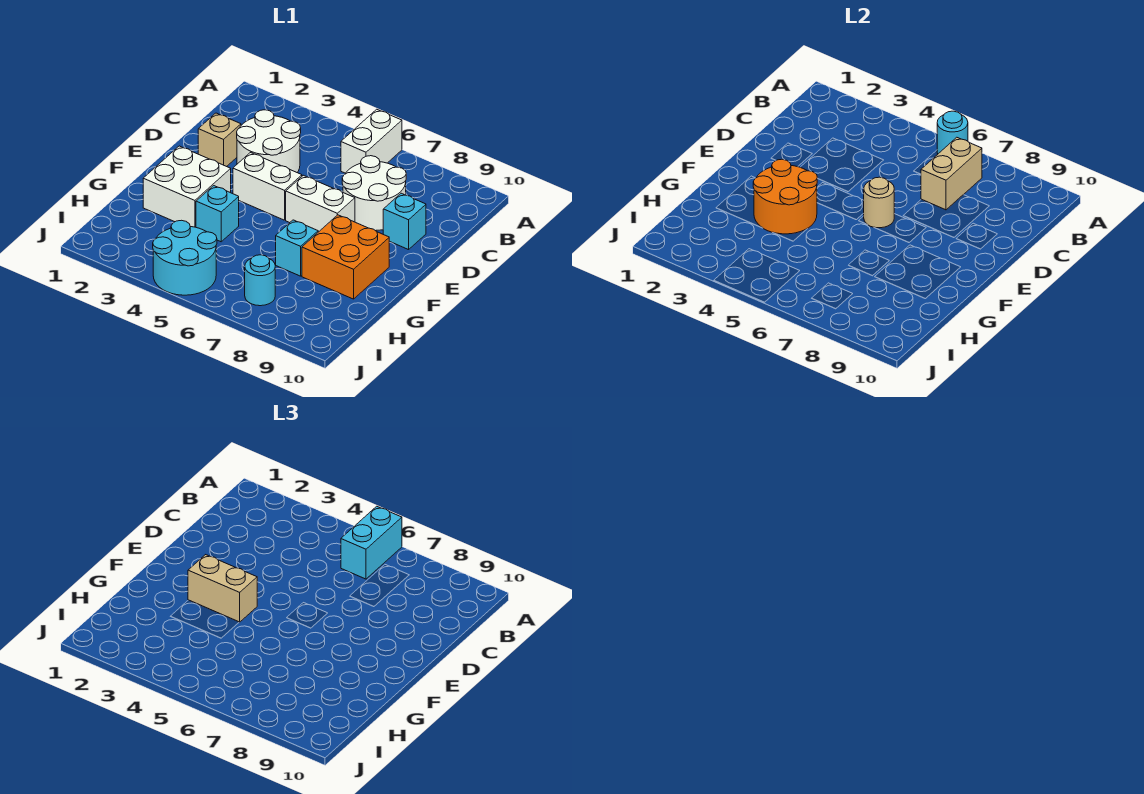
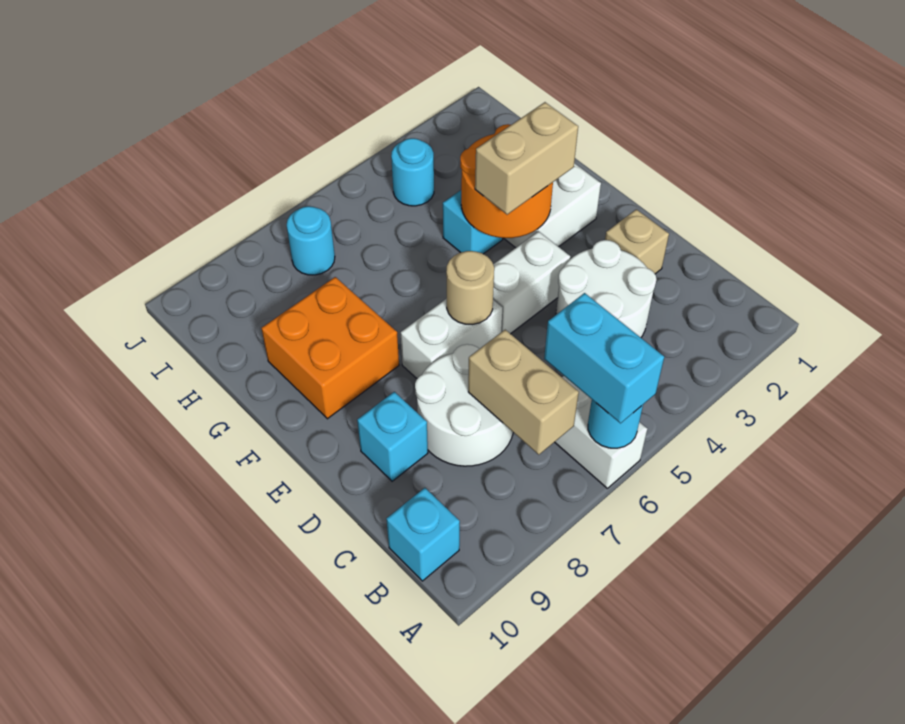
cyan 1x1 brick [276,220,318,276] -> cyan 1x1 brick moved to [386,488,460,581]
cyan 2x2 round brick [153,220,217,295] -> cyan 1x1 round brick [391,138,434,206]

